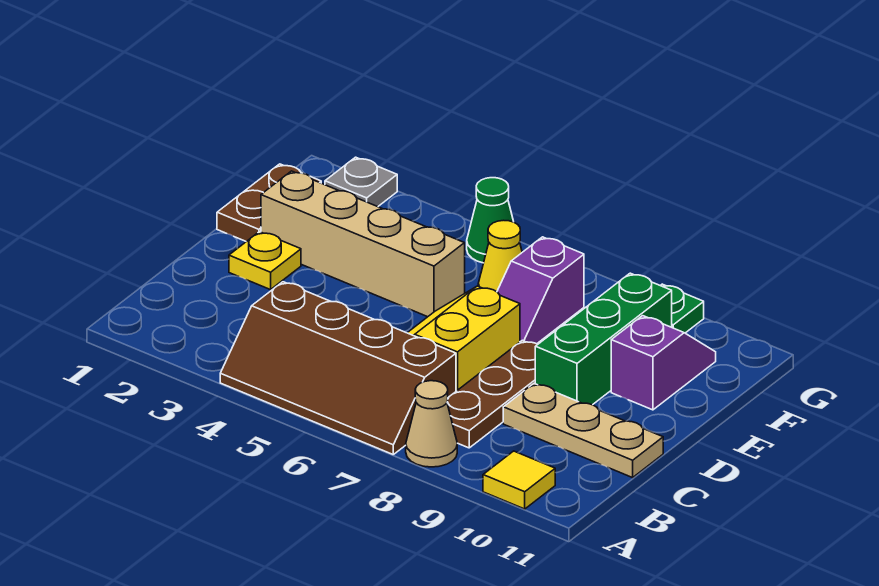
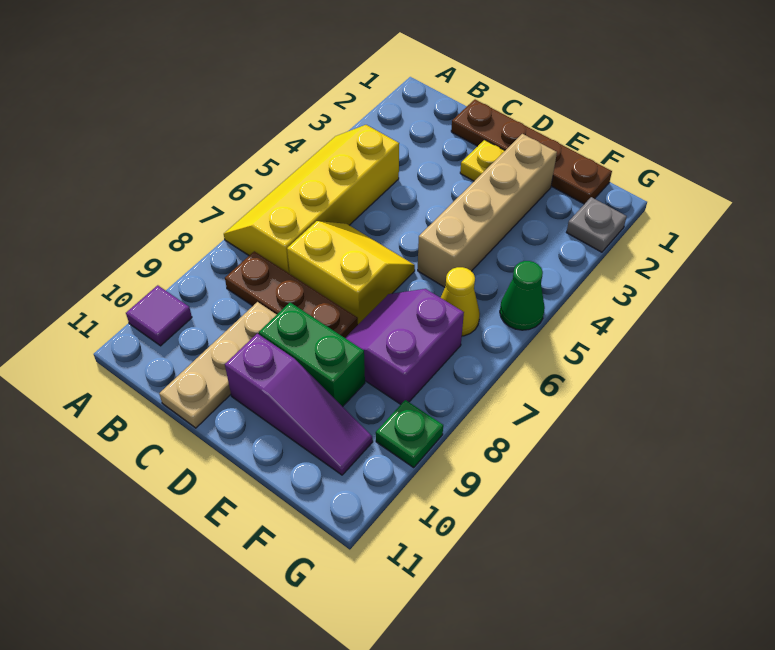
brown 2x4 slope [220,282,456,454] -> yellow 2x4 slope [224,125,399,274]
tan 1x1 cone [406,381,457,467] -> none
yellow 1x1 tile [483,451,555,509] -> purple 1x1 tile [126,285,192,346]
green 1x3 brick [535,273,672,405] -> green 1x2 brick [259,302,365,407]
brown 1x2 plate [217,164,321,242] -> brown 1x4 plate [451,100,612,204]
purple 1x2 slope [497,237,584,344] -> purple 2x2 slope [346,289,464,404]
purple 1x2 slope [611,316,716,410] -> purple 1x3 slope [225,334,373,475]

